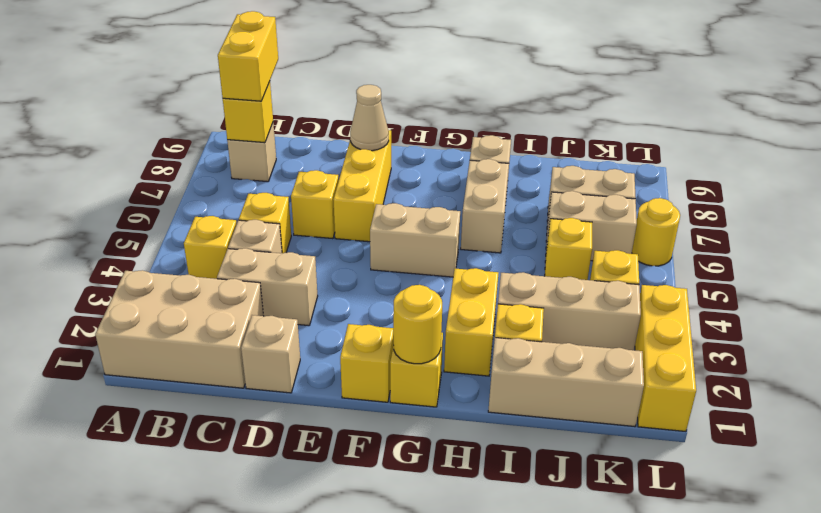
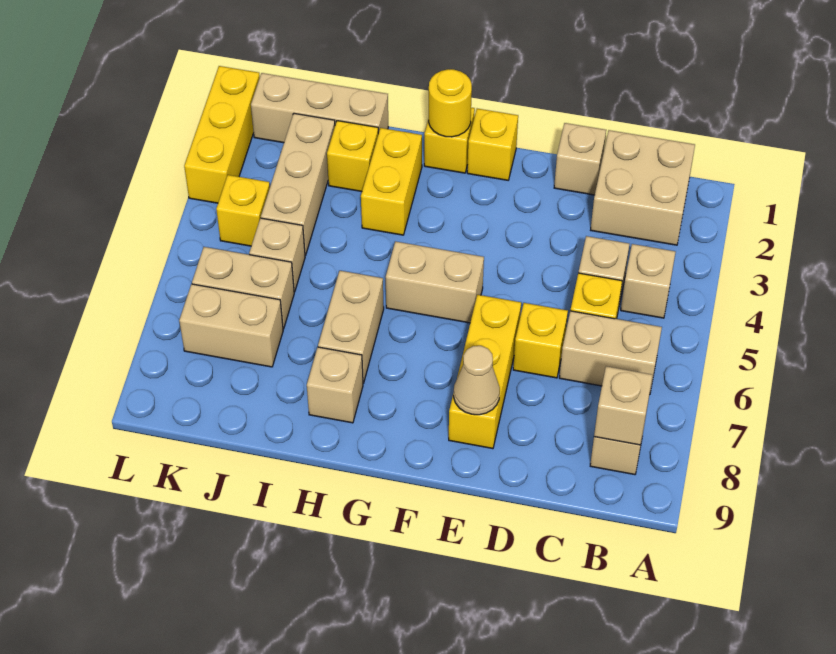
tan 2x3 brick [95,270,263,388] -> tan 2x2 brick [591,130,695,245]
yellow 1x1 brick [184,216,237,279] -> tan 1x1 brick [621,244,675,318]
yellow 1x1 brick [223,82,273,143] -> tan 1x1 brick [594,366,653,445]
yellow 1x2 brick [218,11,278,101] -> none
tan 1x2 brick [217,248,318,326] -> tan 1x2 brick moved to [559,311,662,395]
tan 1x3 brick [498,272,641,350] -> tan 1x3 brick turned to [261,113,335,256]
yellow 1x1 brick [545,218,592,280] -> tan 1x1 brick [249,218,305,292]
yellow 1x1 round brick [632,198,680,266] -> none

